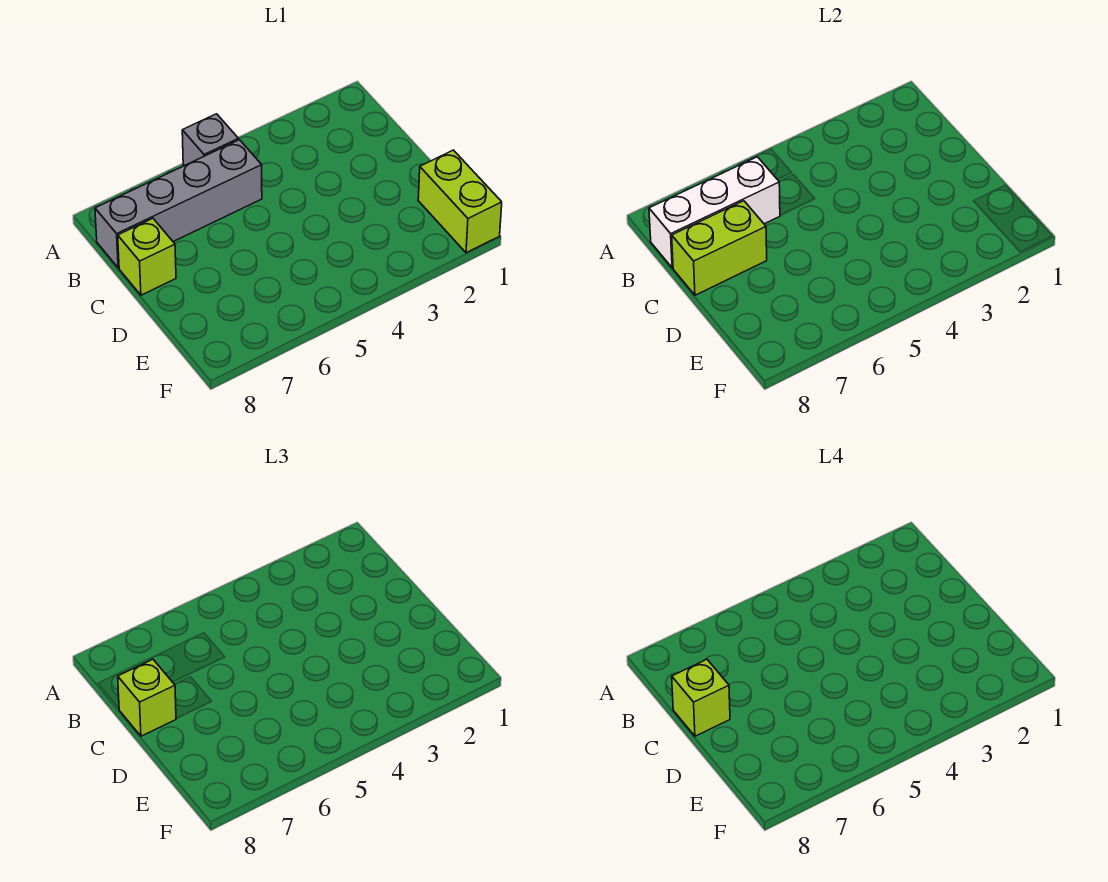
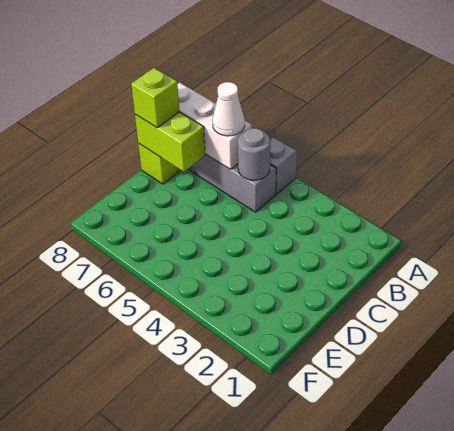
none -> grey 1x1 round brick [238,128,270,180]
none -> white 1x1 cone [213,82,245,136]
lime 1x1 brick [672,659,730,736] -> none
lime 1x2 brick [418,150,502,253] -> none

